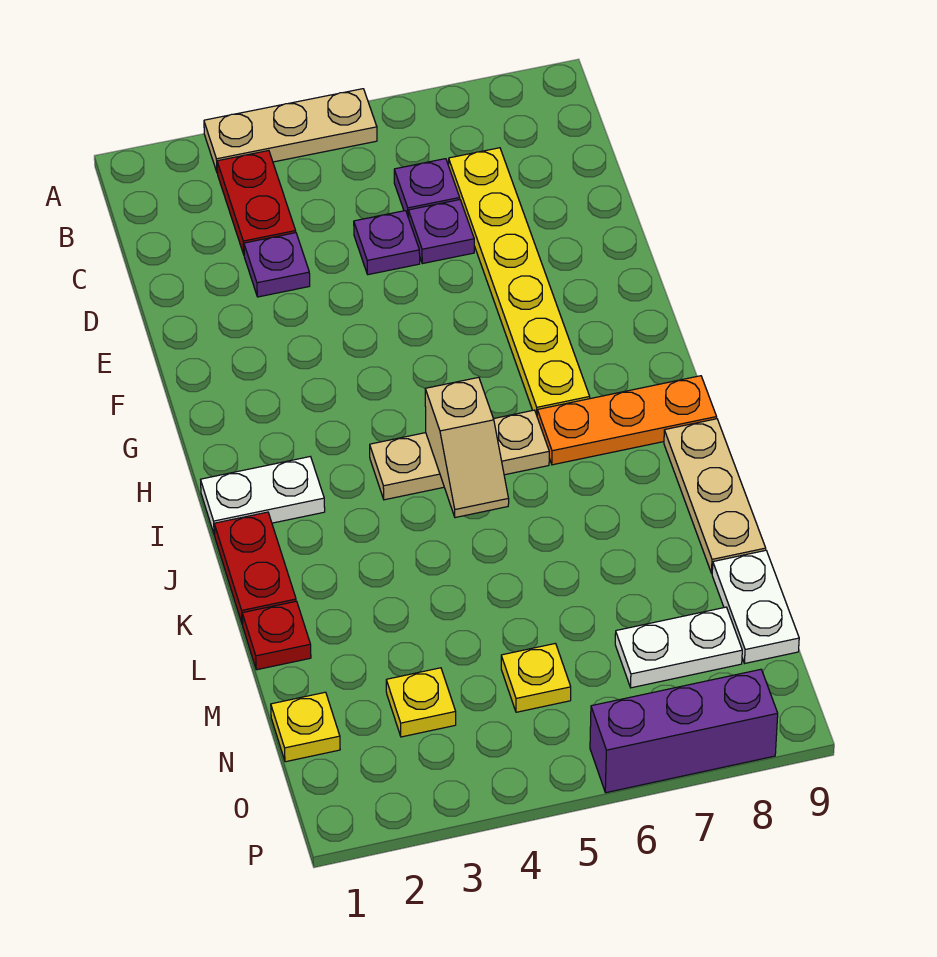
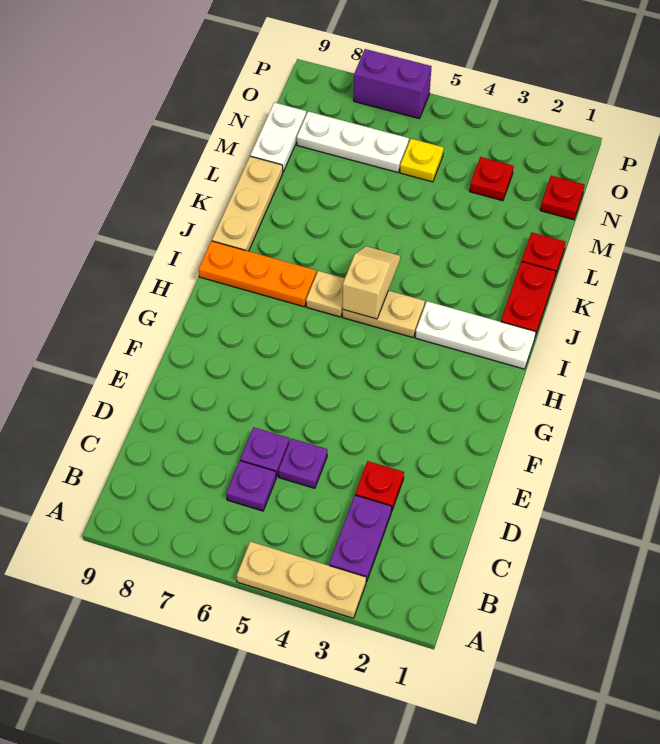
red 1x2 plate [217,151,296,254] -> purple 1x2 plate [329,495,392,582]
yellow 1x6 plate [449,148,590,415] -> none
purple 1x1 plate [244,233,310,297] -> red 1x1 plate [355,461,404,512]
white 1x2 plate [201,457,325,535] -> white 1x3 plate [415,301,536,369]
yellow 1x1 plate [271,692,340,762] -> red 1x1 plate [540,176,584,220]
yellow 1x1 plate [386,668,456,737] -> red 1x1 plate [470,157,514,201]
white 1x2 plate [615,607,742,688] -> white 1x3 plate [297,111,409,173]
purple 1x3 brick [590,669,778,793] -> purple 1x2 brick [354,49,432,119]

